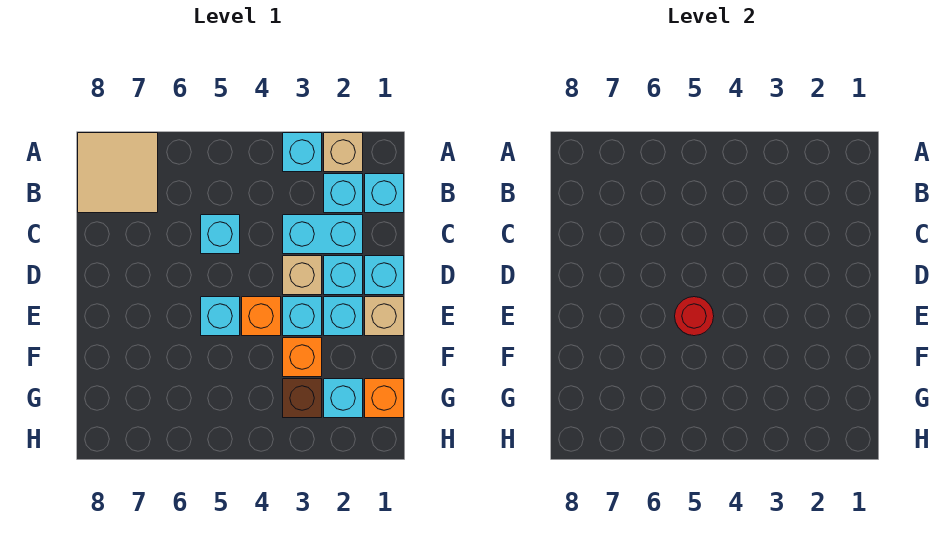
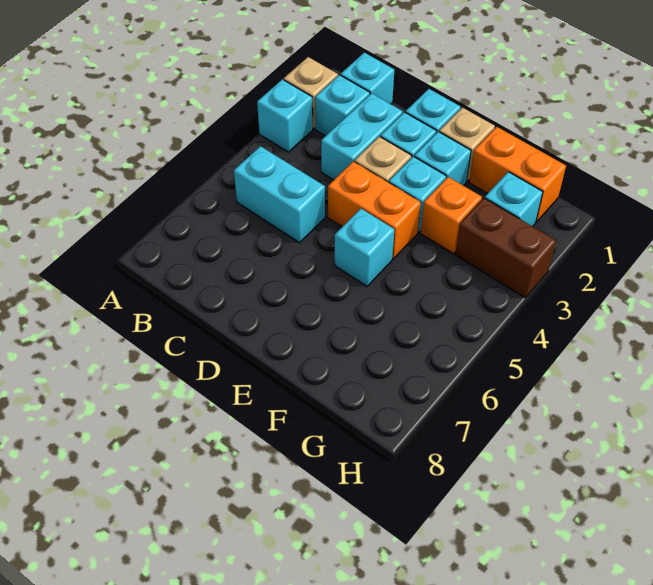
tan 2x2 tile [78,133,158,213] -> none
cyan 1x1 brick [201,215,240,254] -> cyan 1x2 brick [234,146,325,243]
orange 1x1 brick [242,297,281,336] -> orange 1x2 brick [328,161,421,259]
red 1x1 round brick [675,297,714,336] -> none
orange 1x1 brick [365,379,404,418] -> orange 1x2 brick [469,127,566,222]
brown 1x1 brick [283,379,322,418] -> brown 1x2 brick [455,198,556,298]

